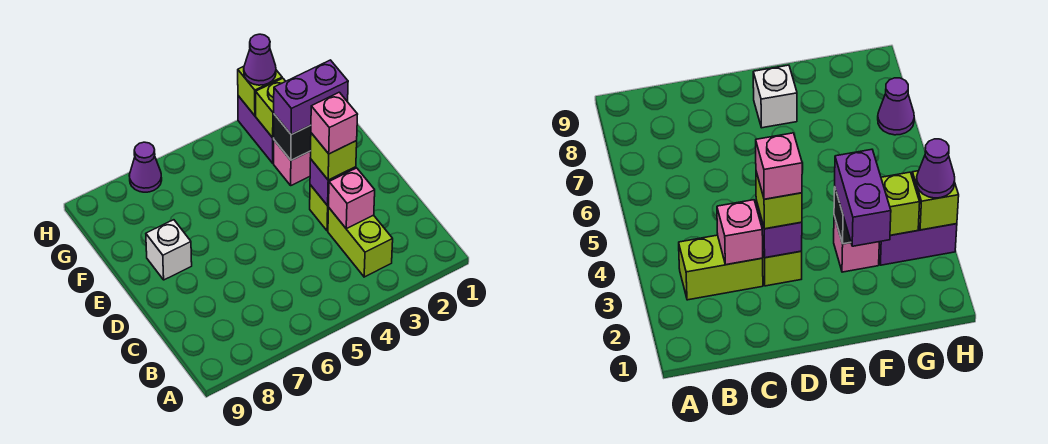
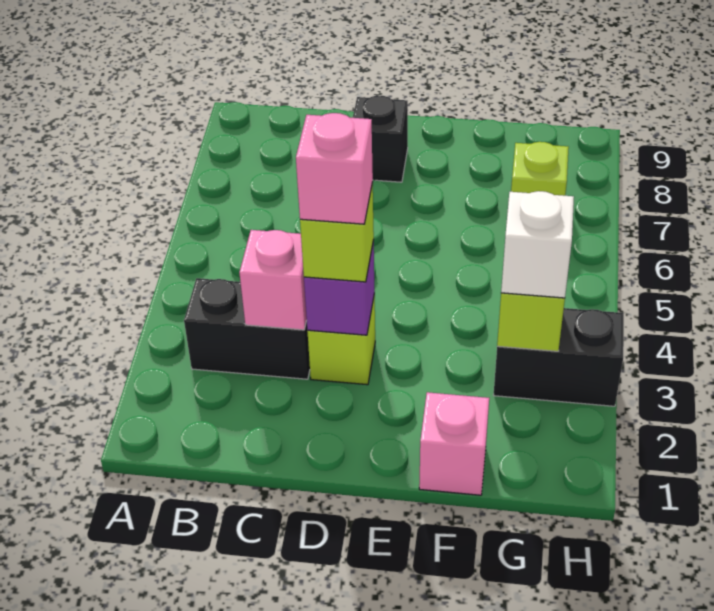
lime 1x2 brick [328,208,393,277] -> black 1x2 brick [184,278,310,379]
white 1x1 brick [146,220,192,280] -> white 1x1 brick moved to [501,191,574,298]
purple 1x2 brick [274,60,348,135] -> none
pink 1x1 brick [274,140,311,185] -> pink 1x1 brick moved to [419,392,489,495]
black 1x1 brick [274,114,311,160] -> black 1x1 brick moved to [353,95,408,182]
purple 1x2 brick [238,96,274,163] -> black 1x2 brick [494,308,624,406]
lime 1x1 brick [238,66,282,116] -> lime 1x1 brick moved to [511,142,569,196]
purple 1x1 cone [244,34,276,85] -> none
purple 1x1 cone [129,142,162,192] -> none

